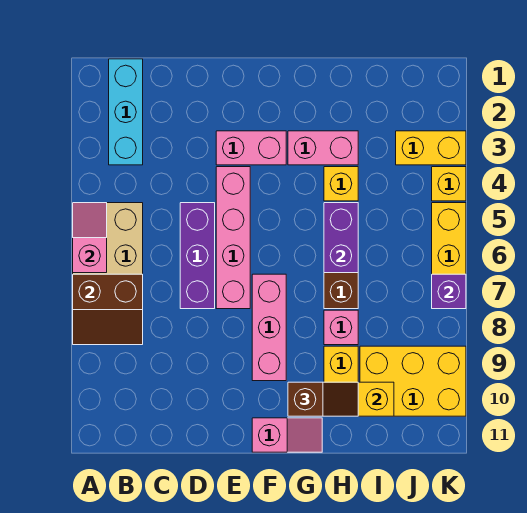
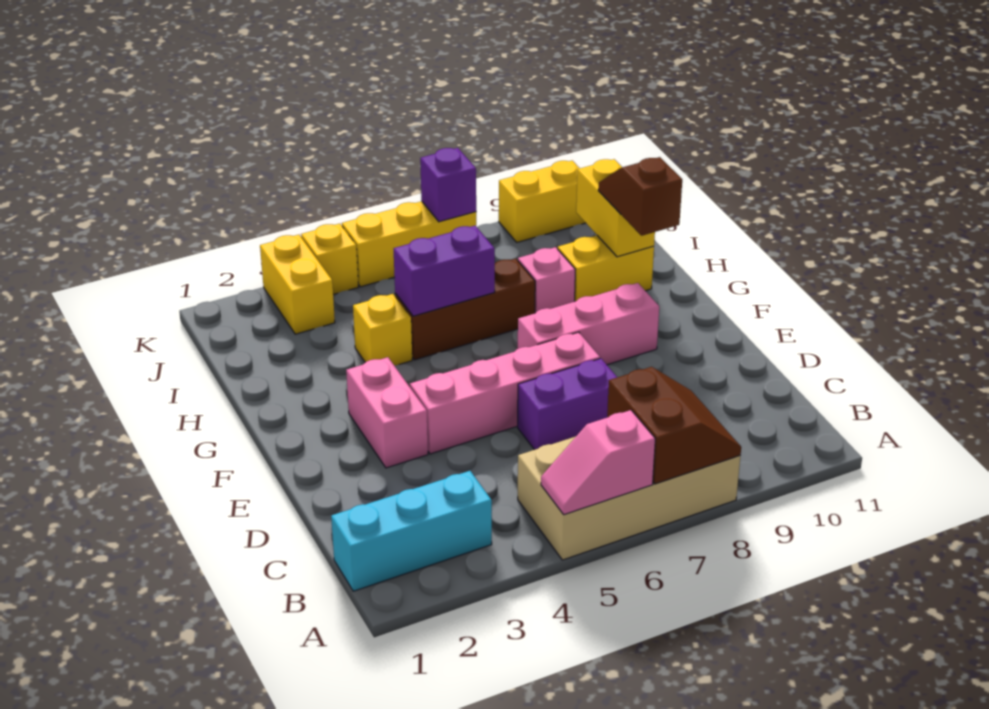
purple 1x3 brick [180,203,215,309] -> purple 1x2 brick [518,358,617,450]
pink 1x2 slope [252,418,322,452] -> none
pink 1x2 brick [288,131,358,165] -> none
yellow 2x3 brick [360,346,466,416] -> yellow 1x2 brick [499,161,585,242]

